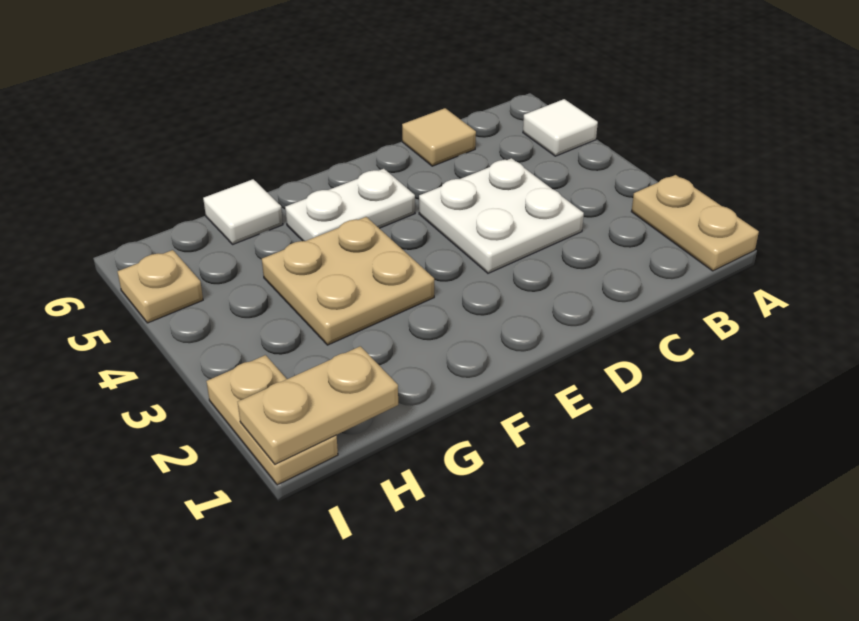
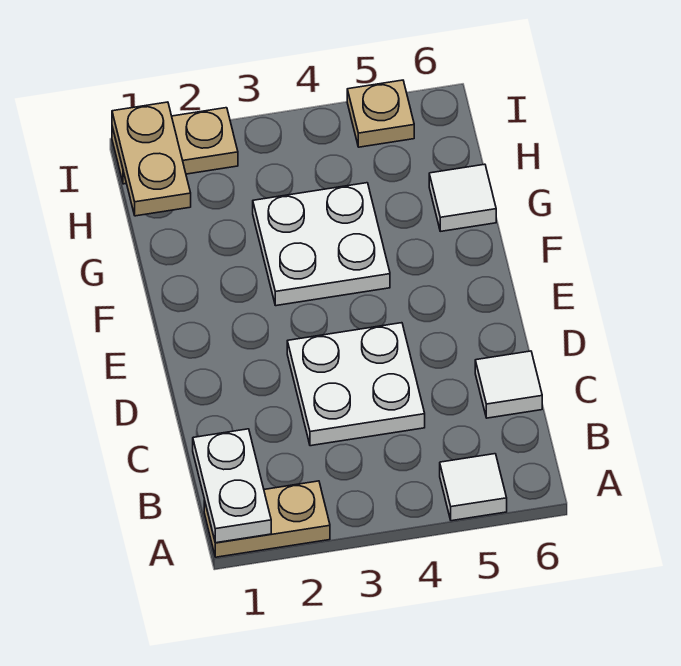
tan 1x1 tile [402,108,476,166] -> white 1x1 tile [475,351,542,418]
white 1x2 plate [285,169,415,241] -> white 1x2 plate moved to [193,429,271,543]
tan 2x2 plate [262,217,434,345] -> white 2x2 plate [253,183,390,306]

